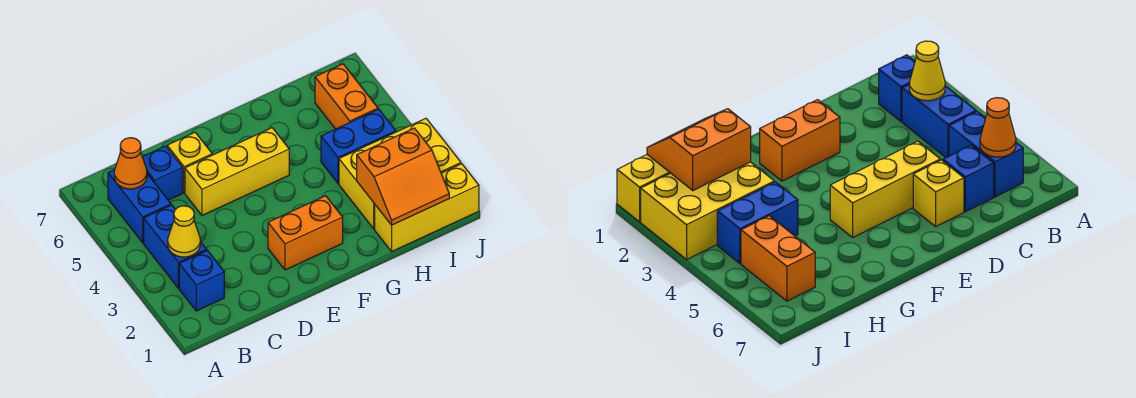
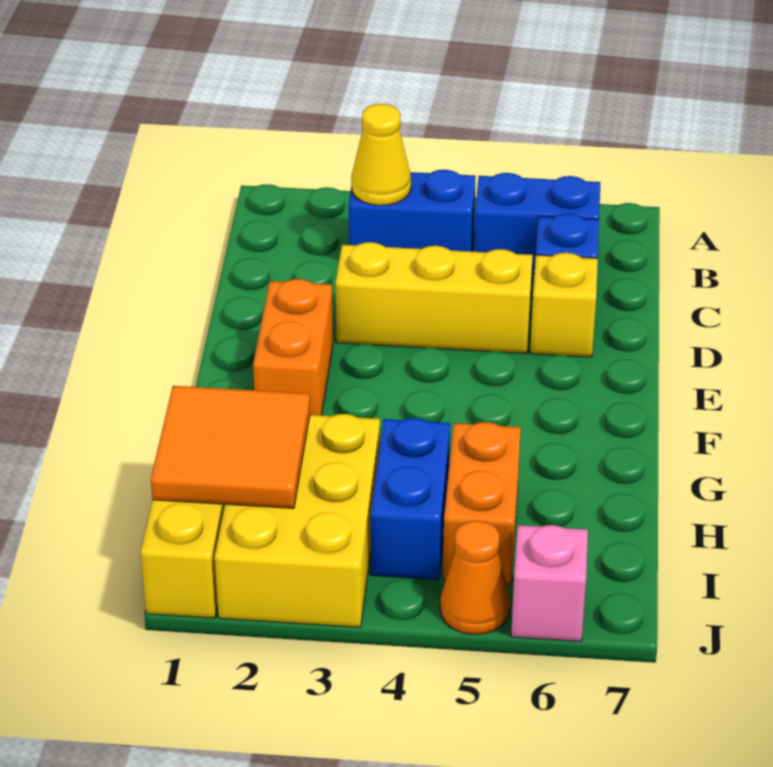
blue 1x1 brick [179,250,224,311] -> none
orange 1x1 cone [114,138,147,189] -> orange 1x1 cone moved to [440,520,510,635]
yellow 1x3 brick [185,128,289,215] -> yellow 1x3 brick turned to [336,242,533,354]
orange 2x2 slope [357,128,449,225] -> orange 2x2 tile [151,386,310,508]
orange 1x2 brick [315,64,378,129] -> orange 1x2 brick turned to [443,422,521,584]
none -> pink 1x1 brick [511,525,588,641]

